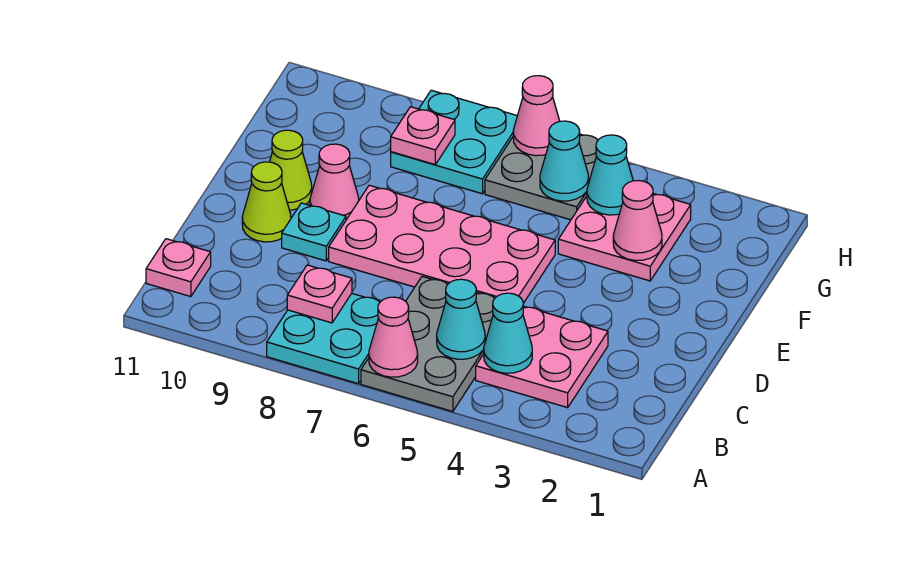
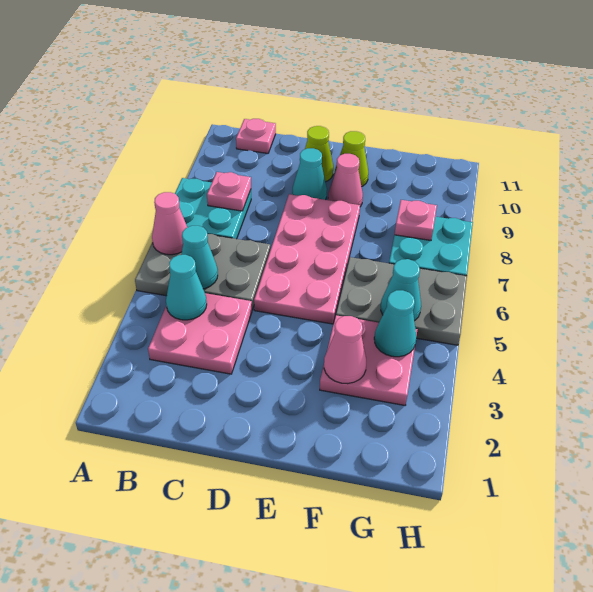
cyan 1x1 plate [282,203,346,261] -> cyan 1x1 cone [292,148,327,200]
grey 2x2 plate [485,134,598,220] -> grey 2x3 plate [336,257,467,345]
pink 1x1 cone [513,76,560,156] -> none

